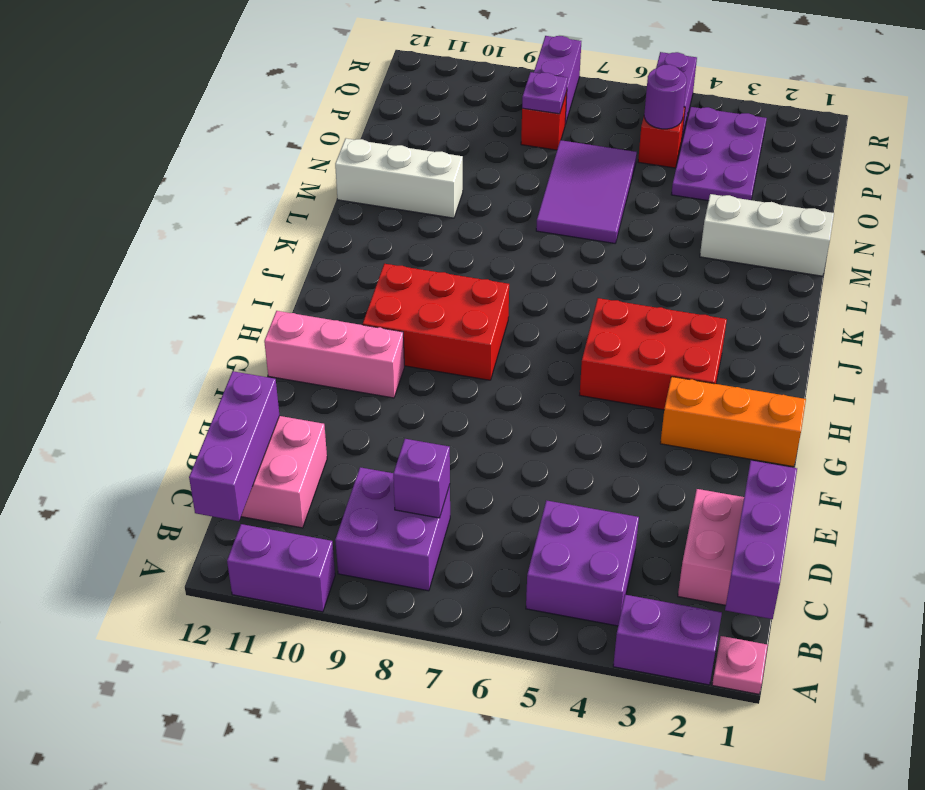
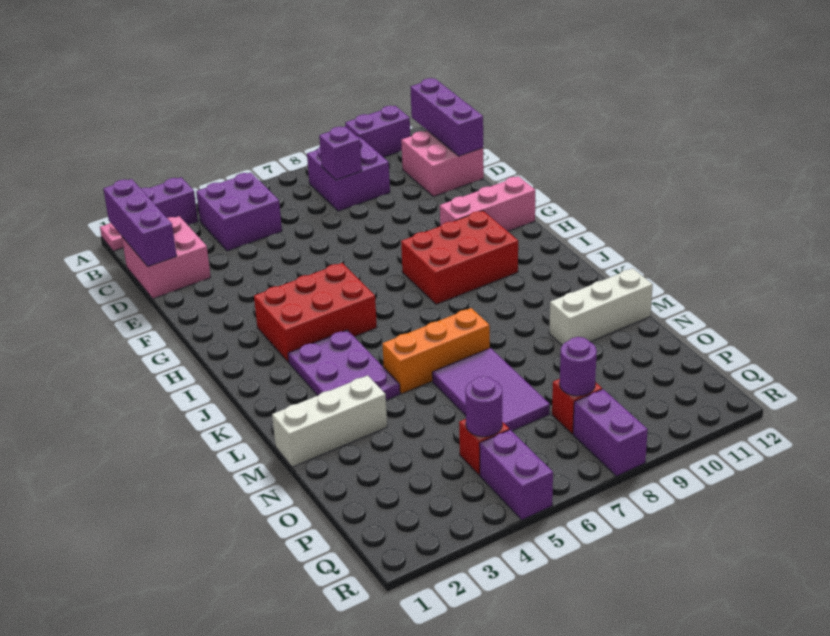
orange 1x3 brick [660,377,806,467] -> orange 1x3 brick moved to [383,308,490,394]
purple 2x3 plate [671,107,767,201] -> purple 2x3 plate moved to [288,330,400,400]
purple 1x1 plate [522,72,567,114] -> purple 1x1 round brick [560,337,597,396]

